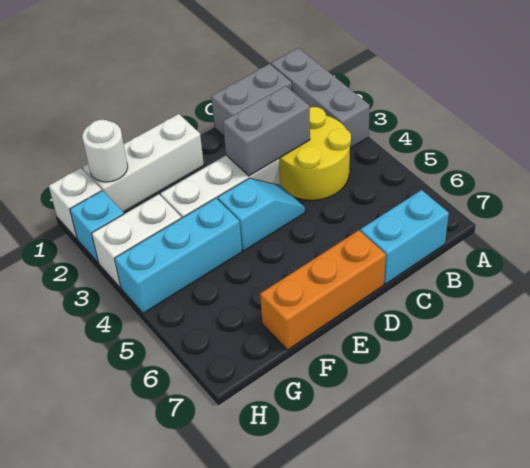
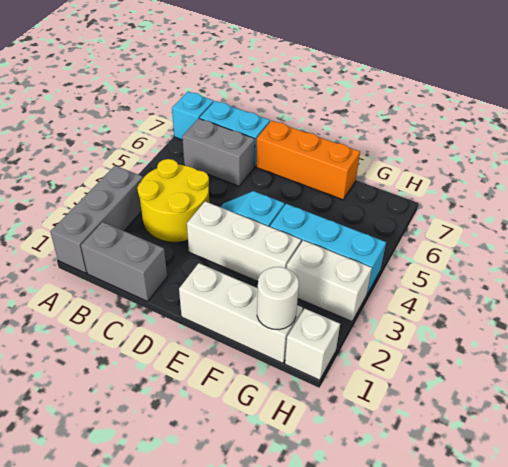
grey 1x2 brick [223,86,310,176] -> grey 1x2 brick moved to [182,119,255,186]
cyan 1x1 brick [70,191,124,263] -> cyan 1x1 brick moved to [172,92,214,140]

